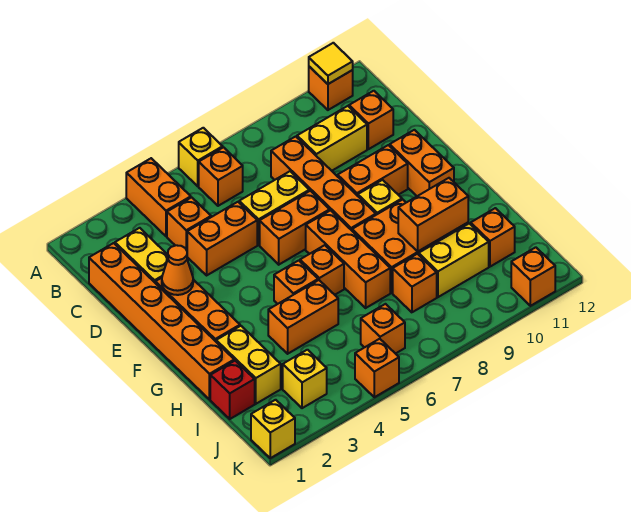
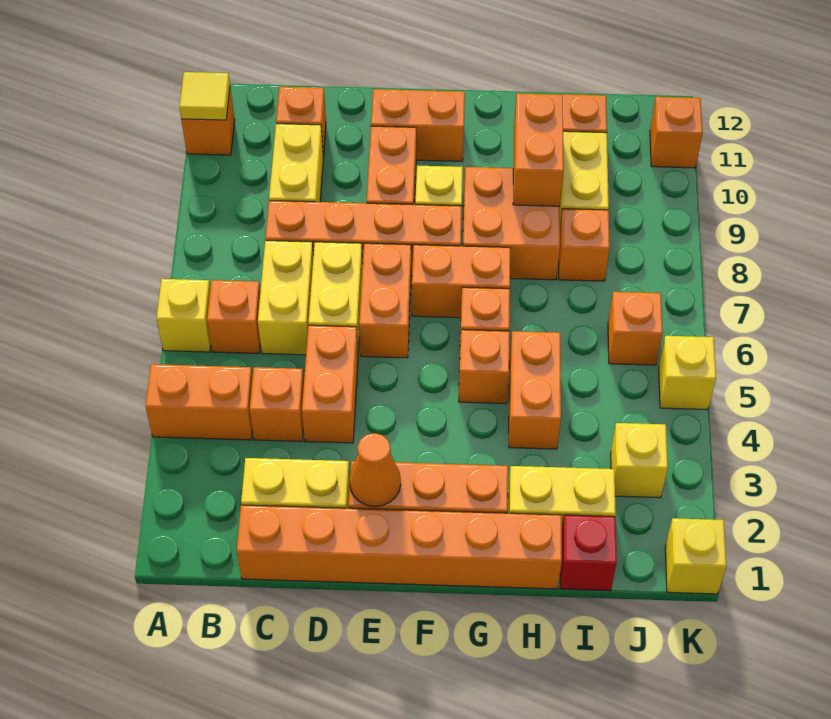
none -> yellow 1x2 brick [258,241,313,355]
orange 1x3 brick [306,210,390,308] -> orange 1x2 brick [412,245,510,318]
orange 1x1 brick [355,339,399,397] -> yellow 1x1 brick [659,336,716,410]

